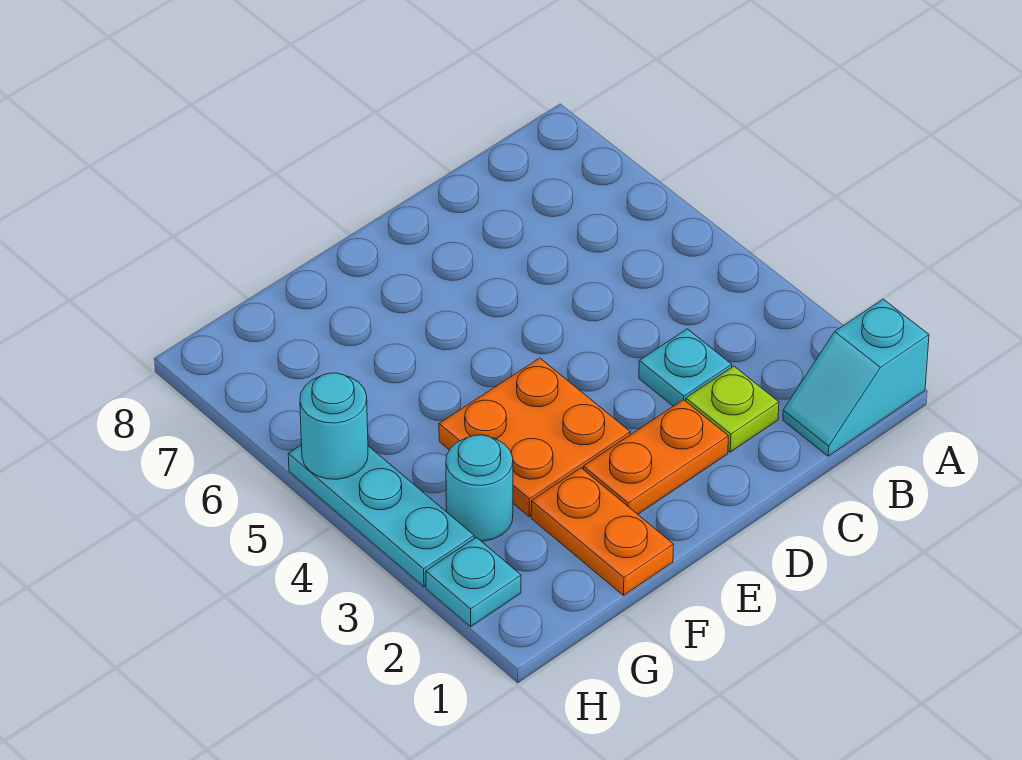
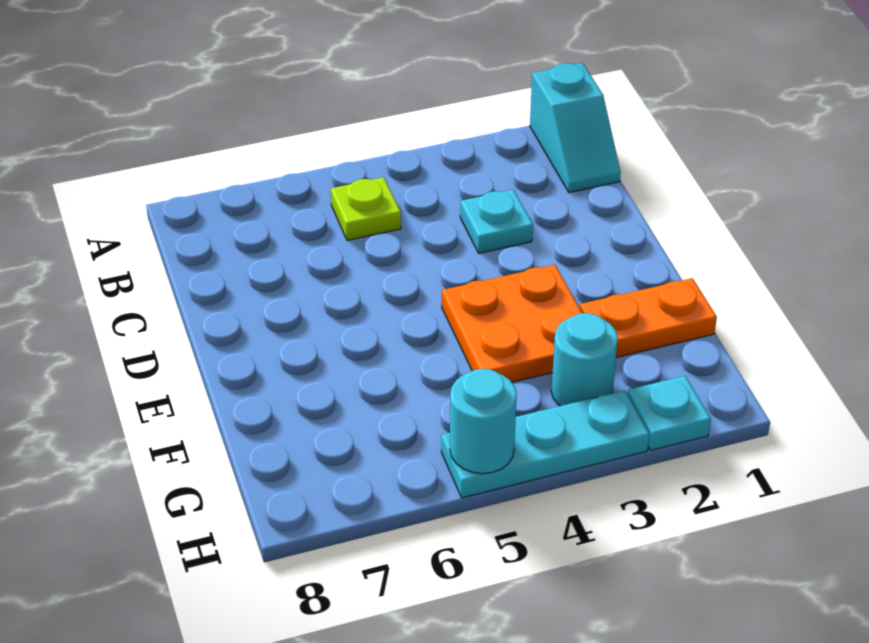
lime 1x1 plate [686,366,779,452] -> lime 1x1 plate moved to [331,177,401,241]
orange 1x2 plate [584,400,728,514] -> none

